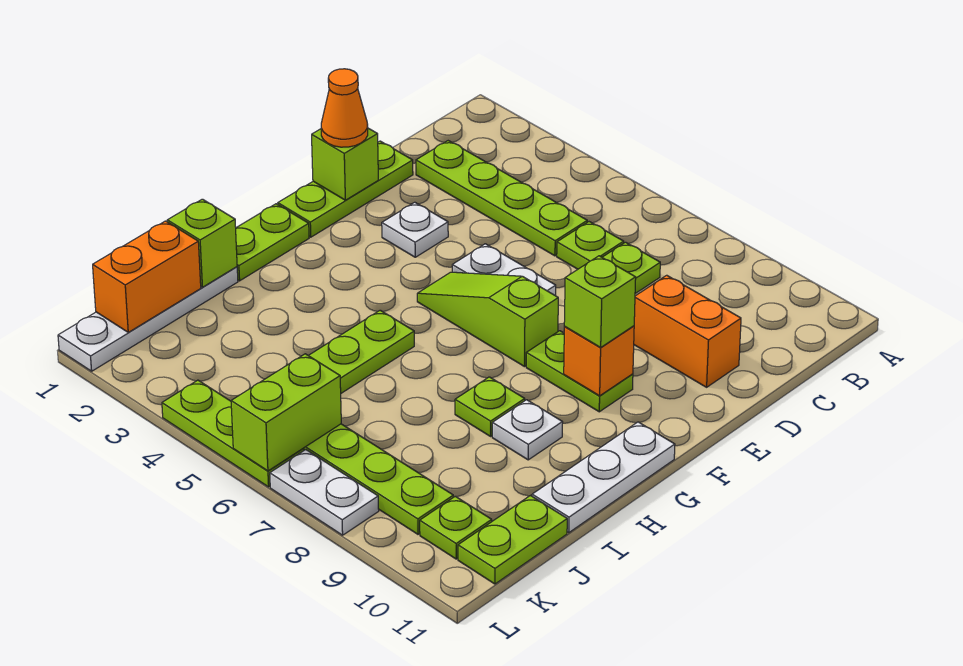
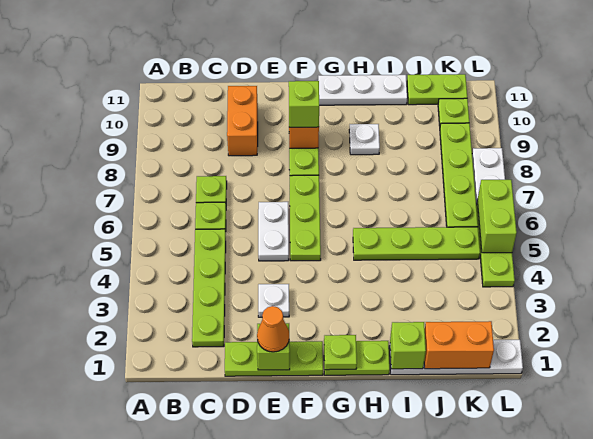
lime 1x3 slope [417,272,558,367] -> lime 1x3 plate [290,175,321,261]
lime 1x1 plate [455,377,525,436] -> lime 1x1 plate moved to [324,335,357,370]
lime 1x2 brick [231,354,341,471] -> lime 1x2 brick turned to [477,180,517,253]

